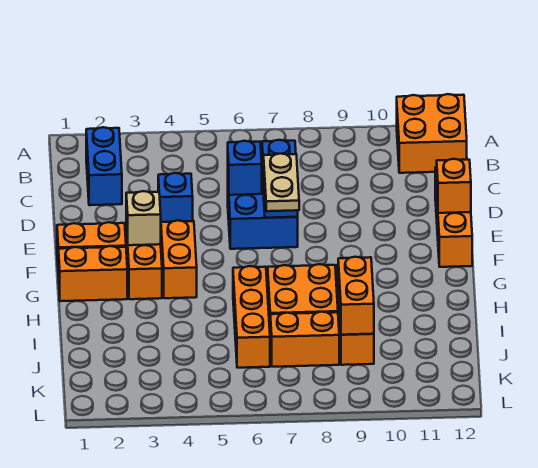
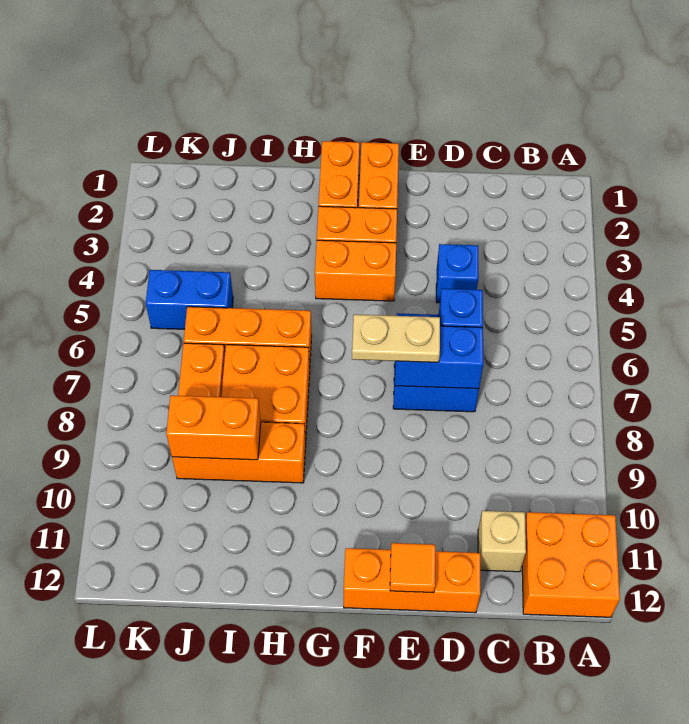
blue 1x2 brick [86,127,122,205] -> blue 1x2 brick moved to [146,270,233,329]
orange 1x1 brick [437,159,471,213] -> orange 1x1 tile [390,543,435,593]
tan 1x1 brick [126,191,161,245] -> tan 1x1 brick moved to [478,511,526,572]

